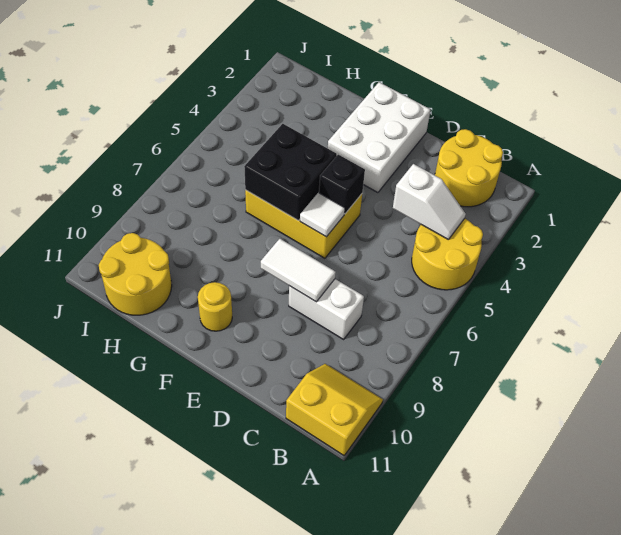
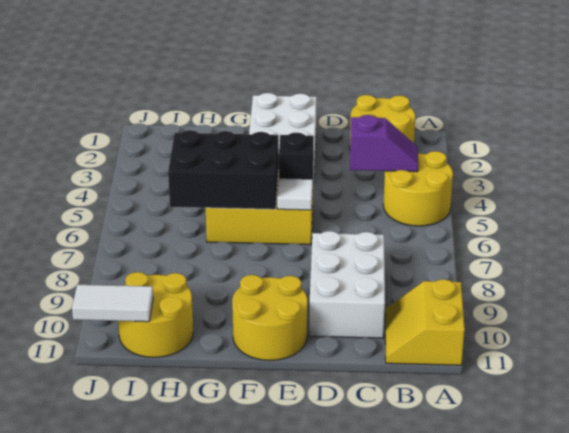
yellow 2x2 slope [286,364,383,456] -> yellow 2x2 slope turned to [385,279,465,365]
white 1x2 slope [393,164,466,240] -> purple 1x2 slope [350,115,418,172]
white 1x2 brick [289,279,364,339] -> white 2x3 brick [309,231,385,338]
white 1x2 tile [261,239,336,302] -> white 1x2 tile moved to [72,285,153,322]
black 2x2 brick [244,124,337,220] -> black 2x3 brick [168,130,279,209]
yellow 1x1 round brick [198,282,232,331] -> yellow 2x2 round brick [232,275,308,360]

